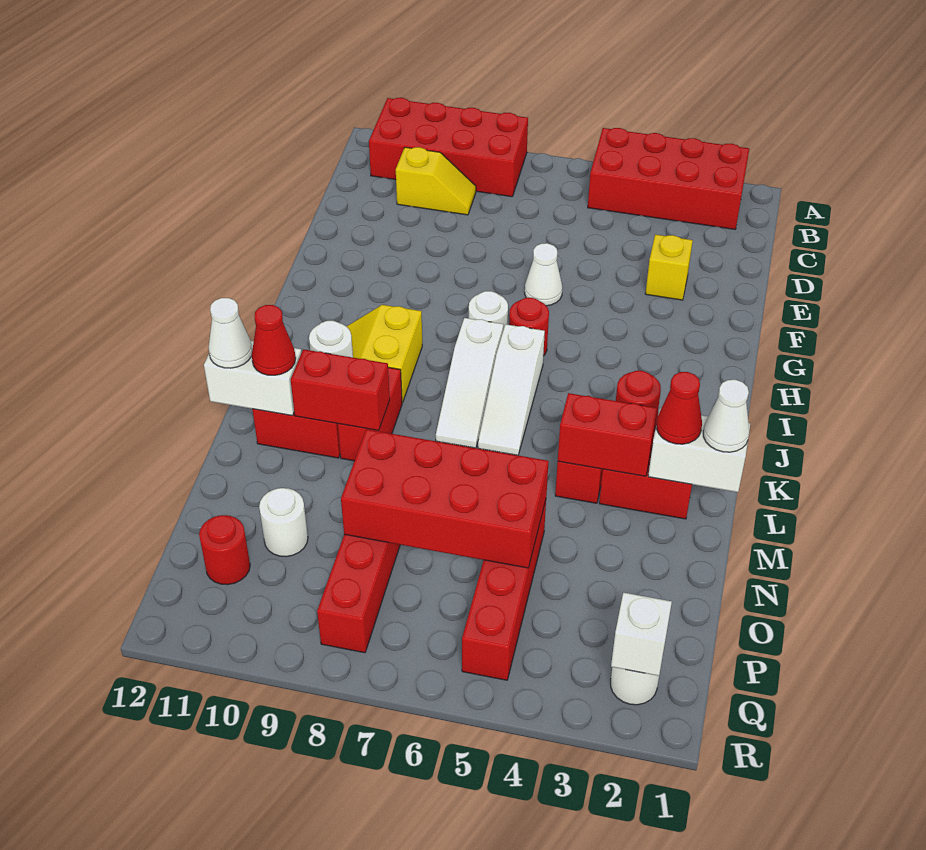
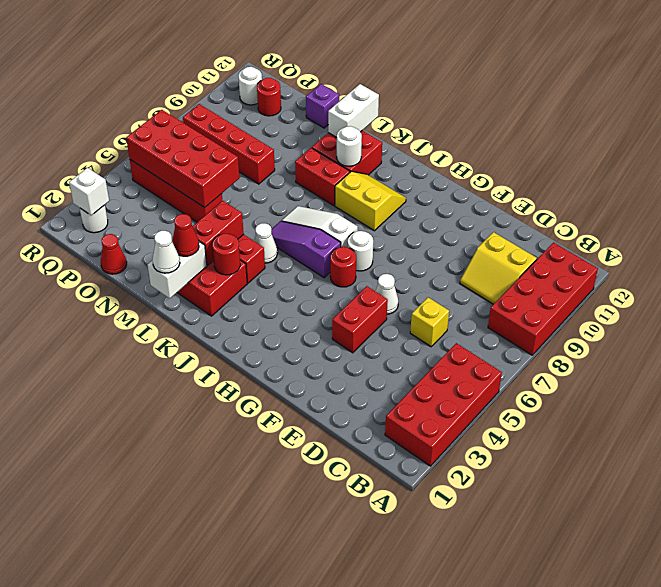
yellow 1x2 slope [396,147,476,215] -> yellow 2x2 slope [460,232,537,304]
yellow 1x1 brick [645,234,693,300] -> yellow 1x1 brick moved to [410,297,449,347]
white 1x3 slope [478,324,545,455] -> purple 1x3 slope [271,221,341,278]
red 1x2 brick [291,349,390,430] -> red 1x2 brick moved to [332,286,388,353]
red 1x1 cone [252,305,296,375] -> red 1x1 cone moved to [101,234,127,274]
white 1x1 cone [209,298,252,368] -> white 1x1 cone moved to [254,223,277,263]
red 2x4 brick [341,429,549,568] -> red 2x4 brick turned to [126,110,239,208]
none -> purple 1x1 brick [306,84,339,128]
white 1x1 round brick [259,488,308,557] -> white 1x1 round brick moved to [238,67,262,105]

